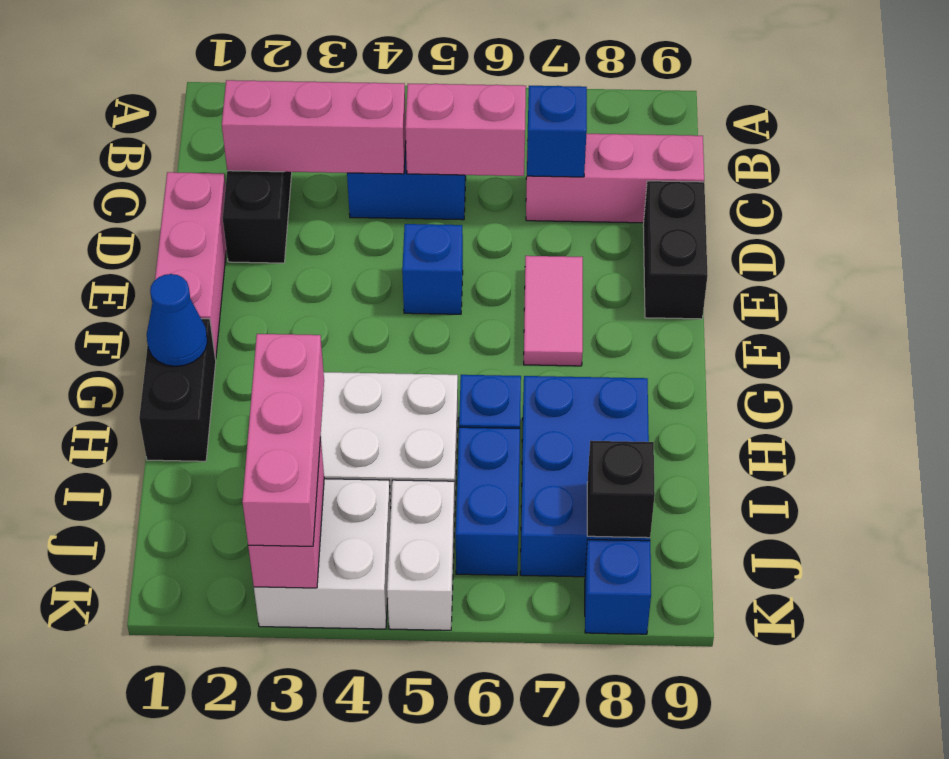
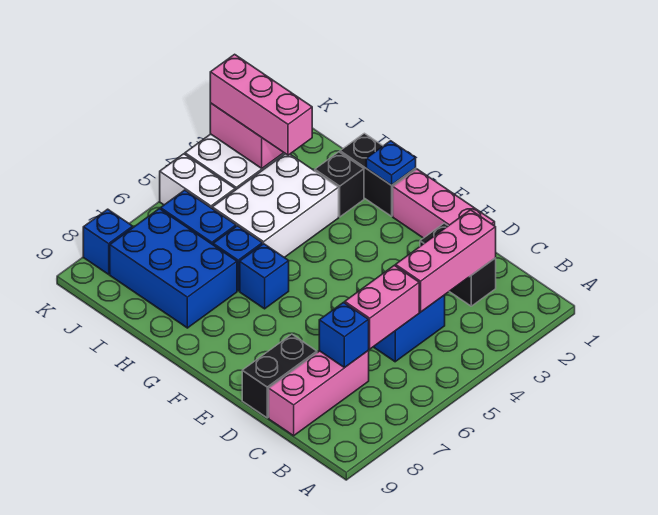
black 1x2 brick [643,181,708,319] -> black 1x2 brick turned to [242,334,317,418]
blue 1x1 brick [402,224,463,314] -> blue 1x1 brick moved to [240,244,289,309]
pink 1x2 tile [524,256,583,366] -> none
blue 1x1 cone [147,274,207,366] -> blue 1x1 plate [366,141,416,185]
black 1x1 brick [587,441,655,538] -> black 1x1 brick moved to [315,152,364,217]

